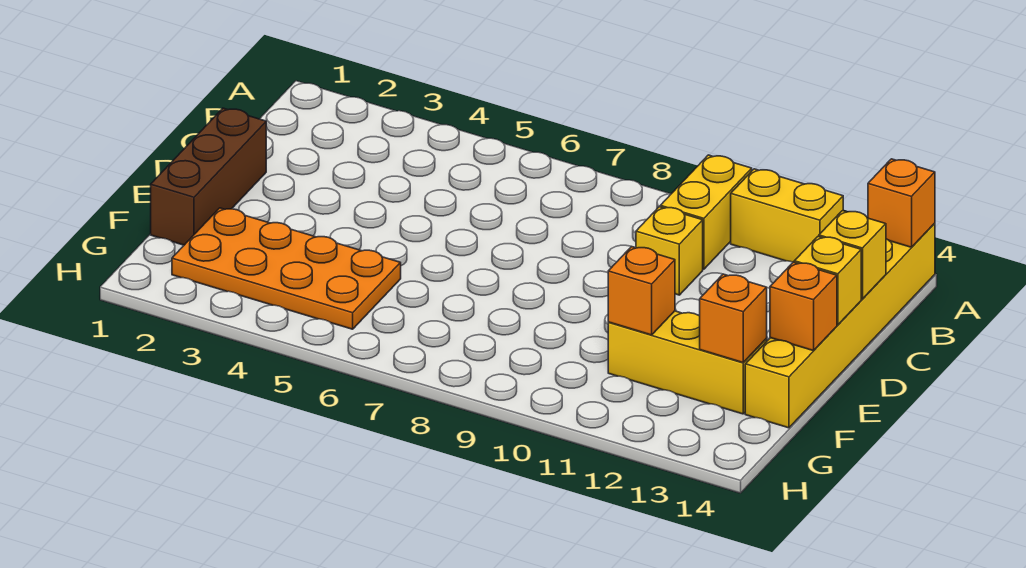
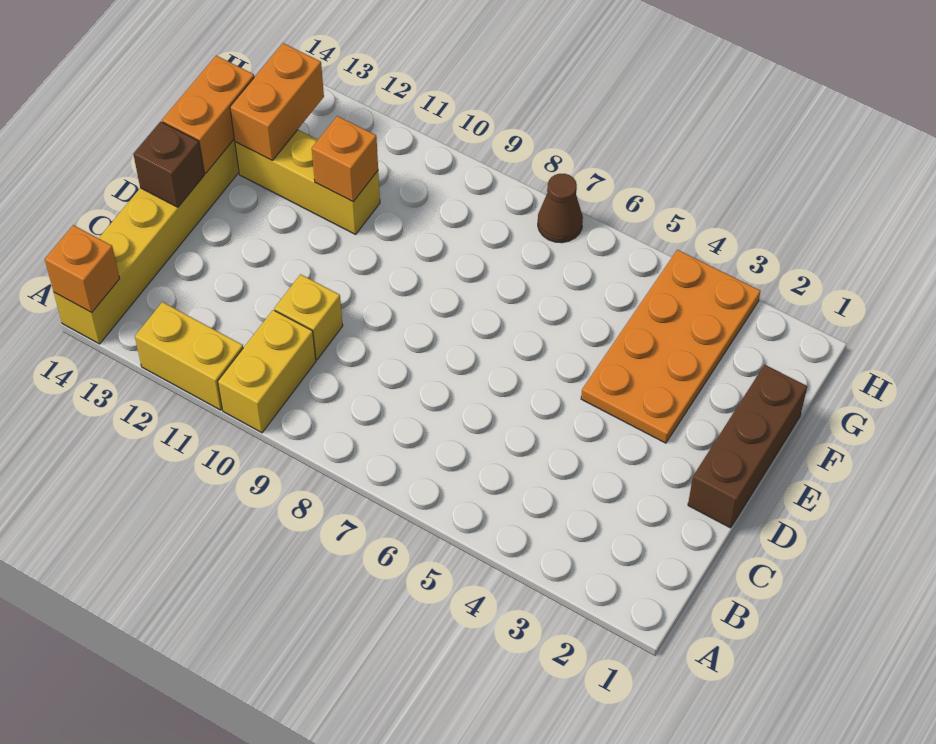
yellow 1x1 brick [819,211,886,299] -> none
yellow 1x1 brick [794,236,861,325] -> brown 1x1 brick [133,122,204,207]
orange 1x1 brick [770,262,837,351] -> orange 1x2 brick [162,56,254,173]
orange 2x4 plate [172,208,401,329] -> orange 2x4 plate turned to [581,250,761,443]
orange 1x1 brick [700,274,767,362] -> orange 1x2 brick [230,43,324,160]
none -> brown 1x1 cone [538,174,583,243]

